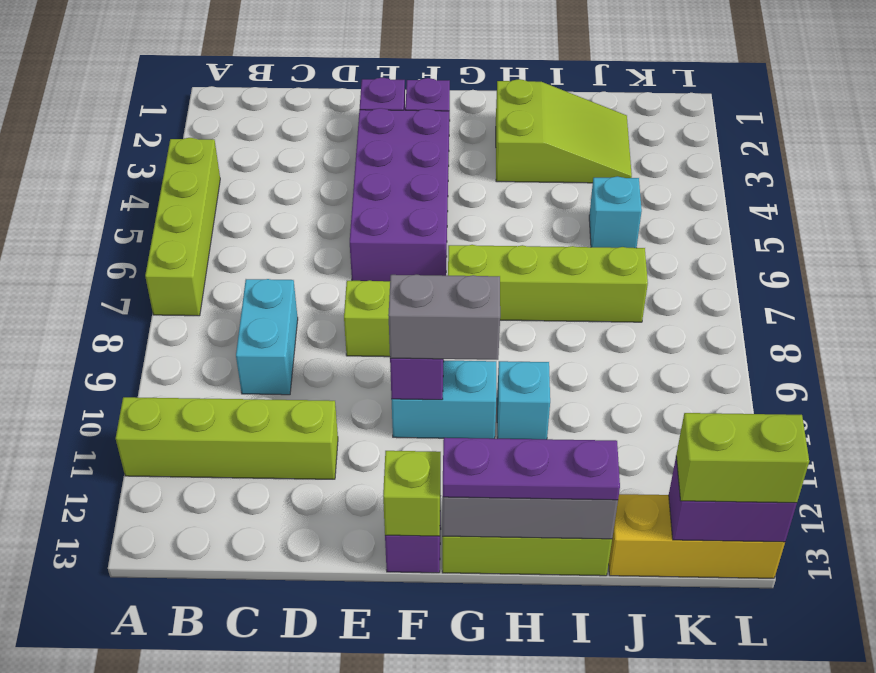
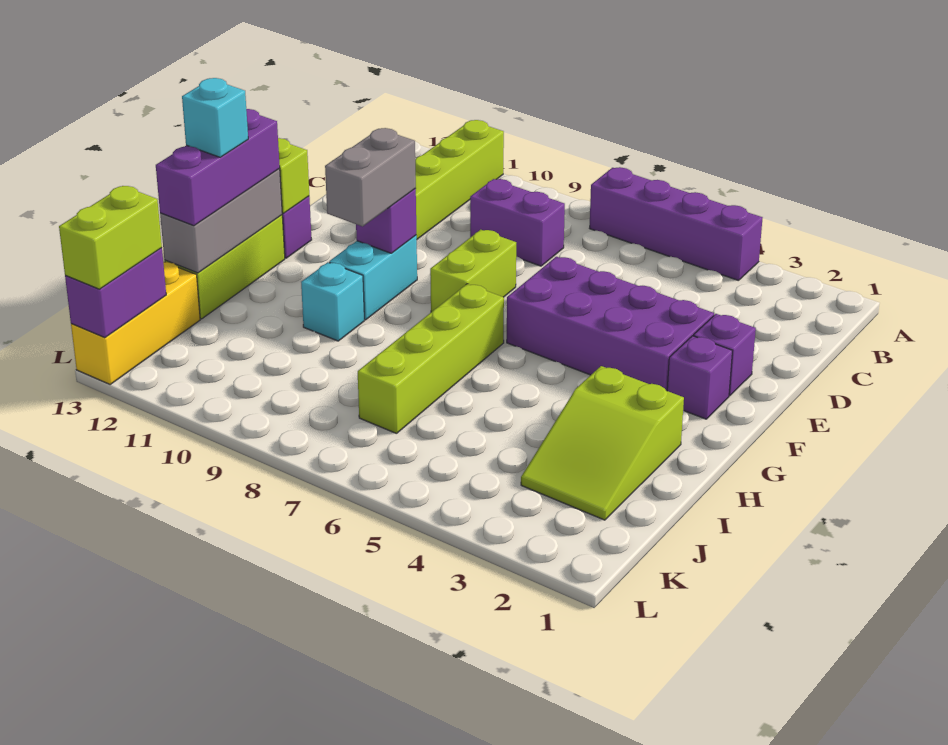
lime 1x4 brick [145,138,220,316] -> purple 1x4 brick [590,167,762,281]
cyan 1x2 brick [236,279,298,395] -> purple 1x2 brick [470,179,565,266]
purple 1x3 plate [443,438,620,500] -> purple 1x3 brick [156,109,280,226]
cyan 1x1 brick [589,176,642,248] -> cyan 1x1 brick moved to [182,78,248,157]

